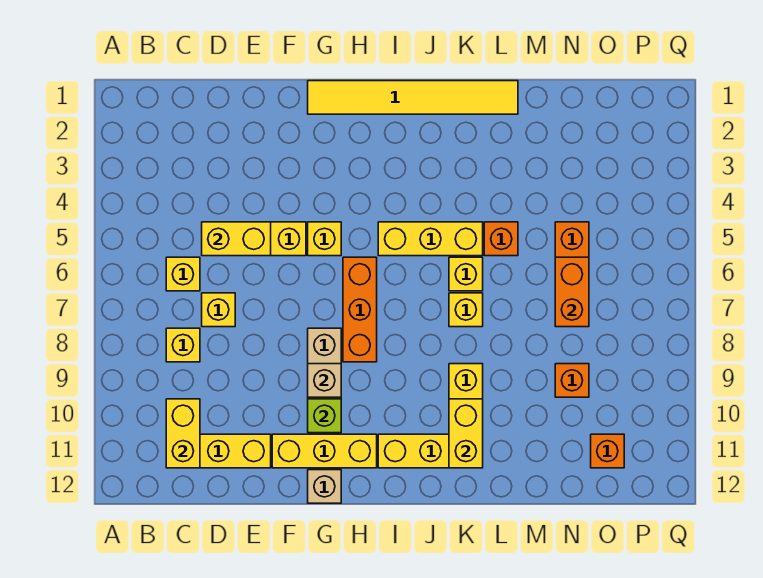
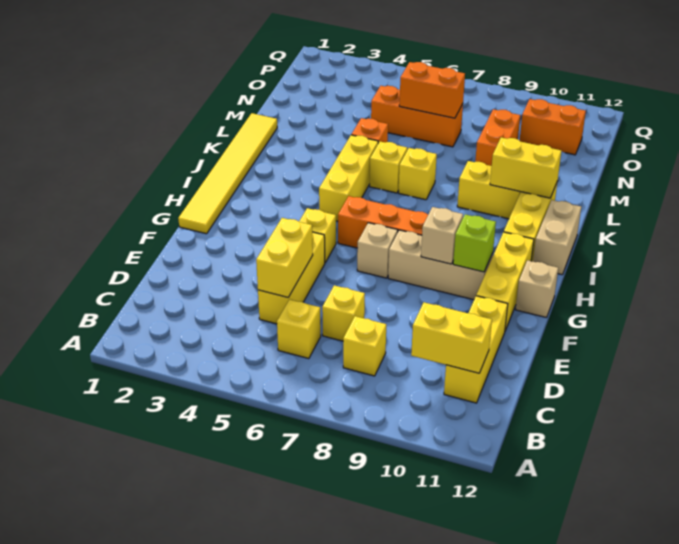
none -> tan 1x1 brick [357,223,398,278]
none -> tan 1x2 brick [533,200,581,275]
orange 1x1 brick [555,364,589,397] -> orange 1x2 brick [475,109,520,166]
orange 1x1 brick [591,434,624,468] -> orange 1x2 brick [519,99,586,155]

